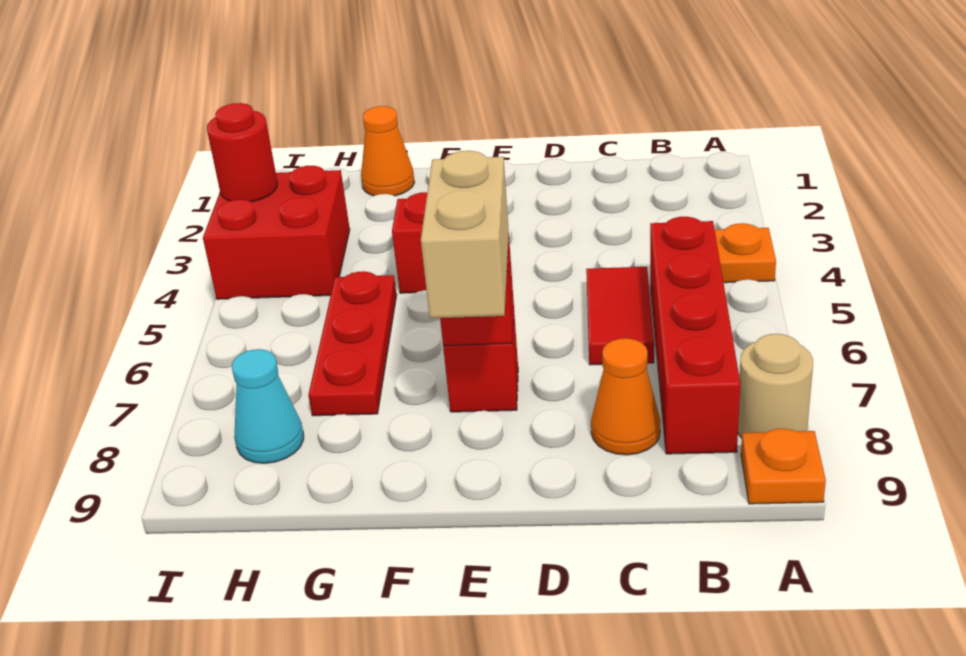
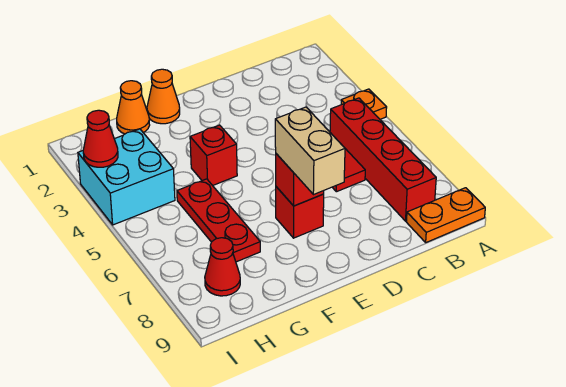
tan 1x1 round brick [738,334,813,438] -> none
orange 1x1 plate [741,429,826,504] -> orange 1x2 plate [406,188,485,242]
orange 1x1 cone [591,338,660,455] -> orange 1x1 cone moved to [147,69,180,124]
red 2x2 brick [203,166,350,299] -> cyan 2x2 brick [78,129,175,225]
cyan 1x1 cone [232,349,304,463] -> red 1x1 cone [205,238,240,296]
red 1x1 round brick [207,103,277,202] -> red 1x1 cone [83,110,118,167]

